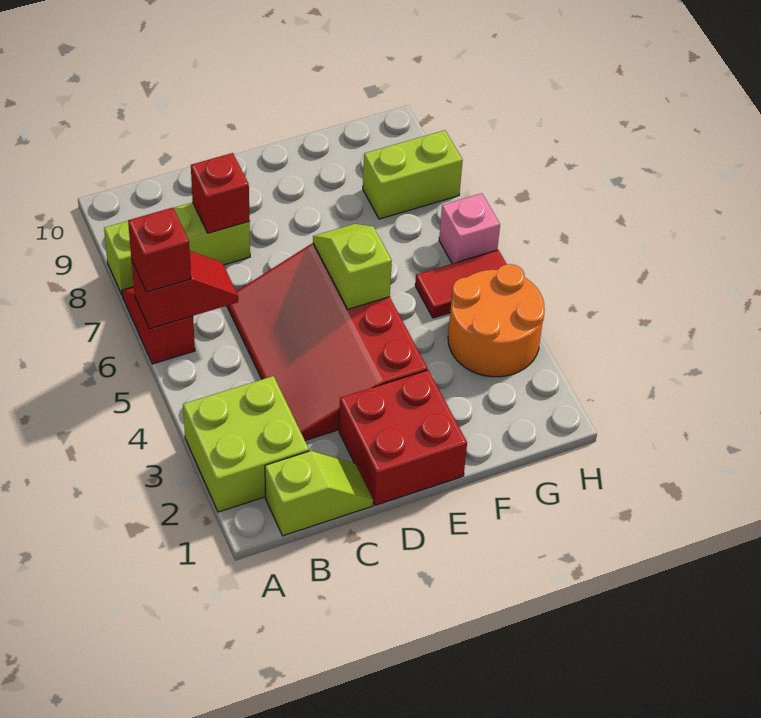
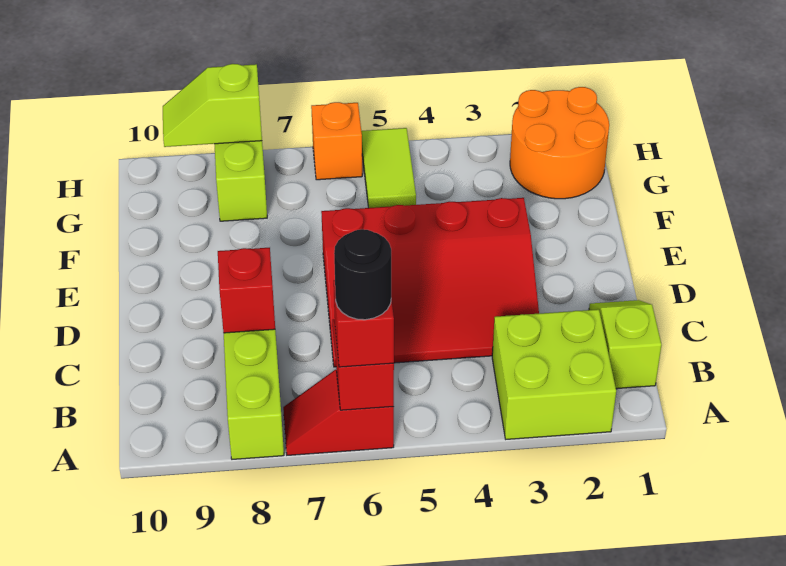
none -> black 1x1 round brick [334,229,391,320]
red 2x2 brick [339,370,467,505] -> none
lime 1x2 slope [313,224,392,309] -> lime 1x2 slope moved to [163,64,262,147]
orange 2x2 round brick [448,264,545,377] -> orange 2x2 round brick moved to [510,87,609,199]
red 1x2 tile [415,250,506,318] -> lime 1x2 tile [361,128,416,208]
pink 1x1 brick [439,193,500,264] -> orange 1x1 brick [311,102,362,180]

